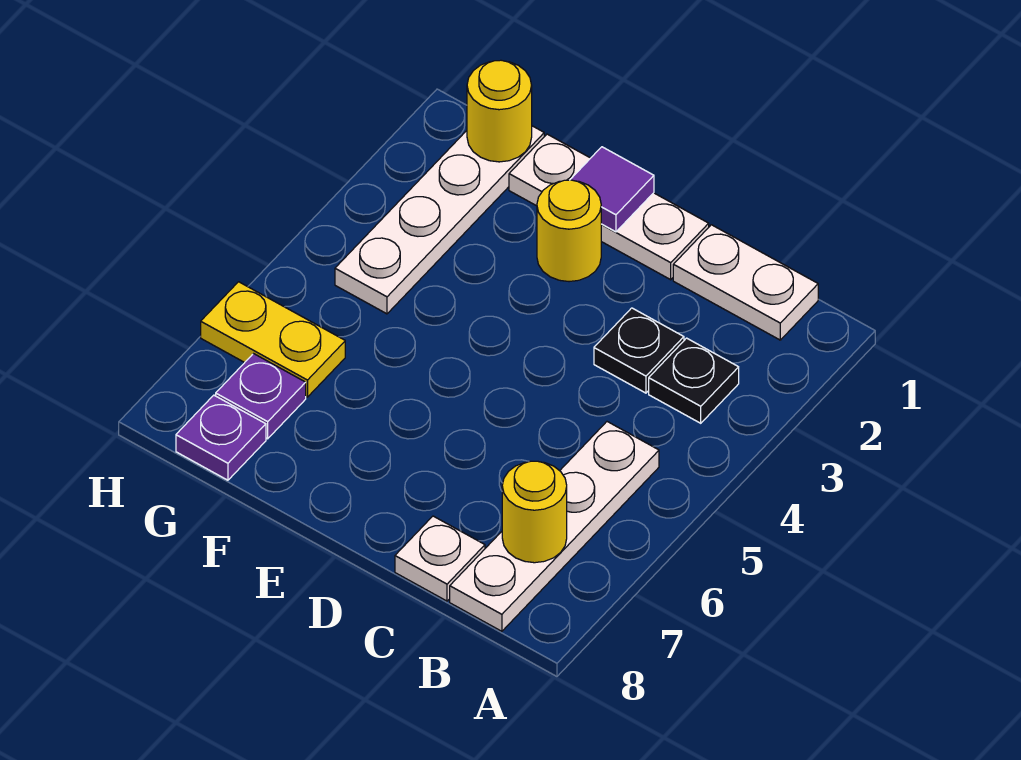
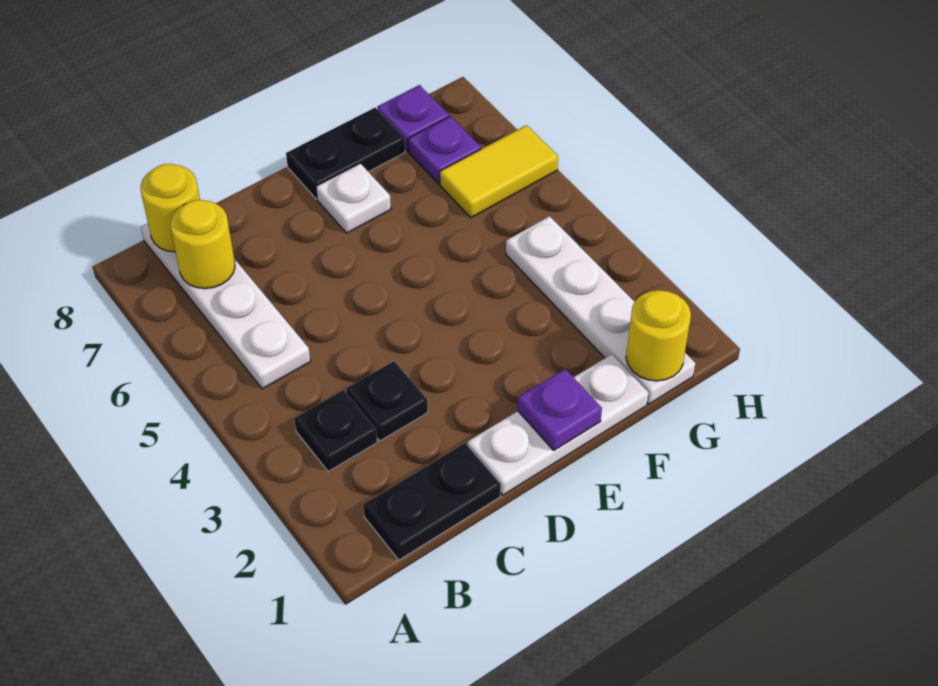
white 1x2 plate [673,225,818,340] -> black 1x2 plate [363,443,501,560]
white 1x1 plate [395,516,485,601] -> white 1x1 plate moved to [316,163,391,233]
purple 1x1 tile [570,147,654,232] -> purple 1x1 plate [518,369,602,450]
yellow 1x1 round brick [537,180,601,282] -> yellow 1x1 round brick moved to [141,164,200,252]
none -> black 1x2 plate [286,108,405,199]
yellow 1x2 plate [201,282,345,397] -> yellow 1x2 tile [440,125,558,218]

